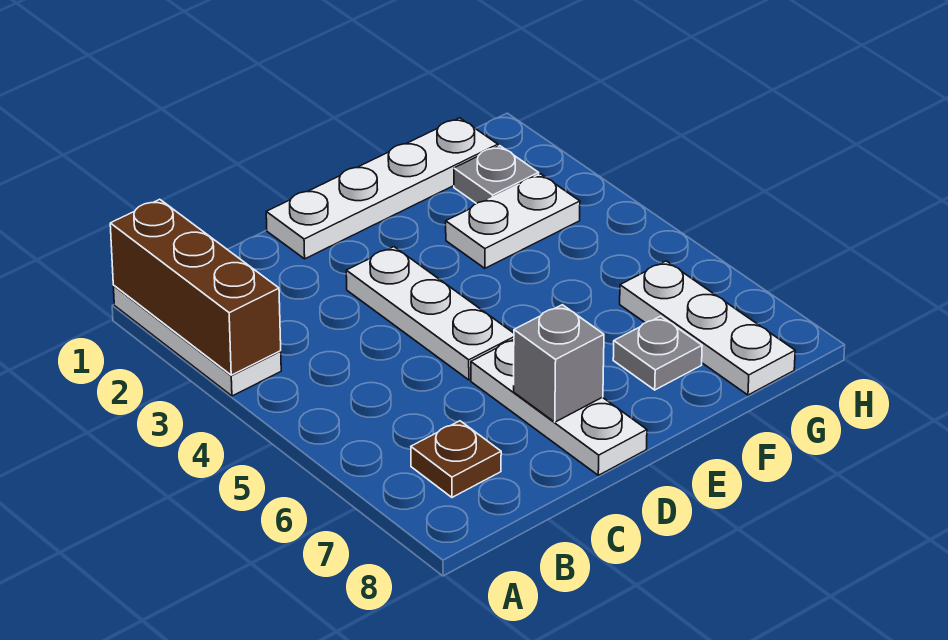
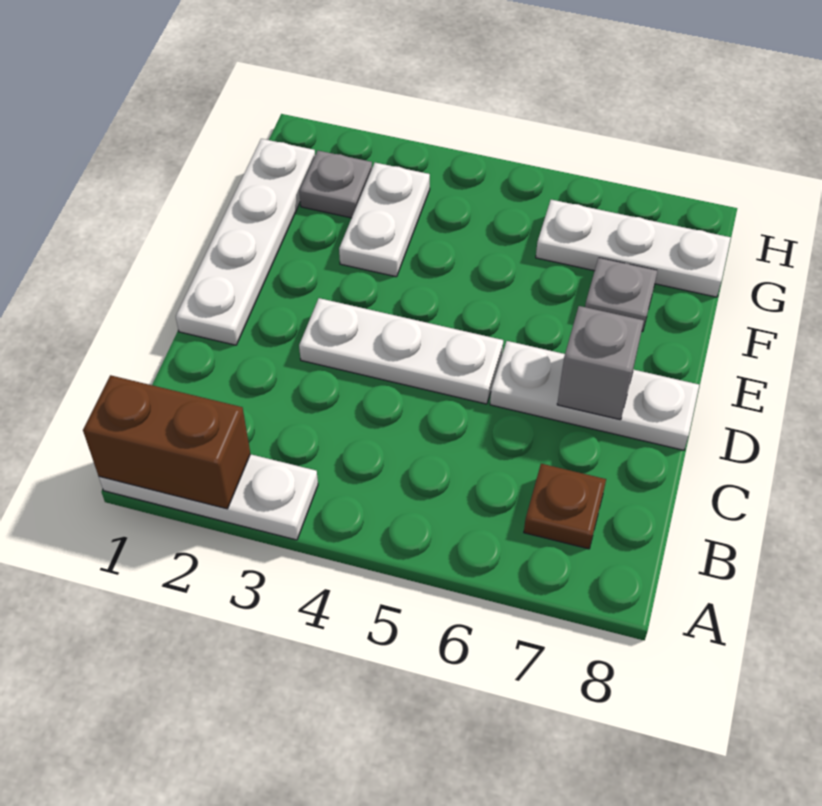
brown 1x3 brick [110,199,281,375] -> brown 1x2 brick [83,375,250,509]

